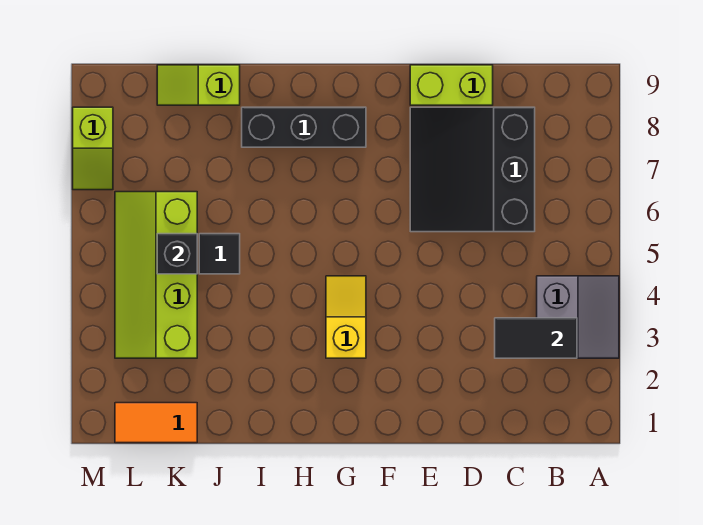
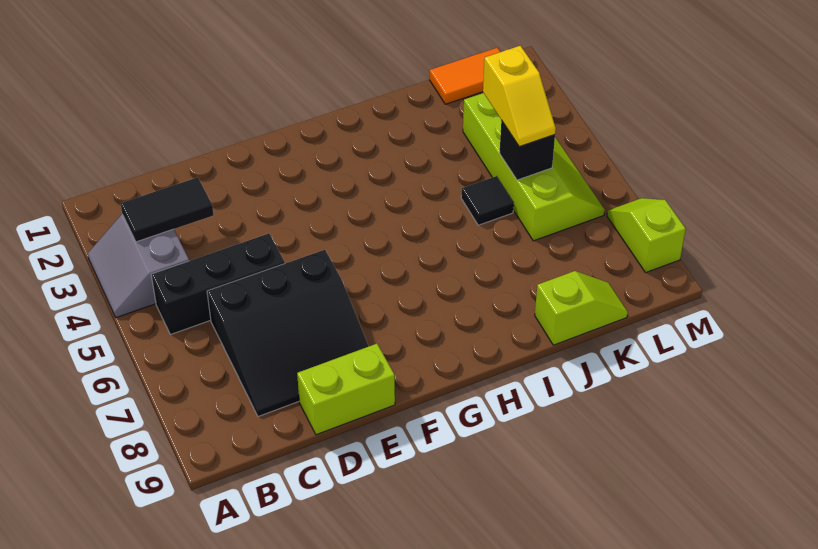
black 3x3 slope [410,107,535,232] -> black 3x3 slope turned to [207,250,369,416]
yellow 1x2 slope [326,276,366,358] -> yellow 1x2 slope moved to [483,46,556,147]
black 1x3 brick [242,107,366,147] -> black 1x3 brick moved to [151,234,285,335]

